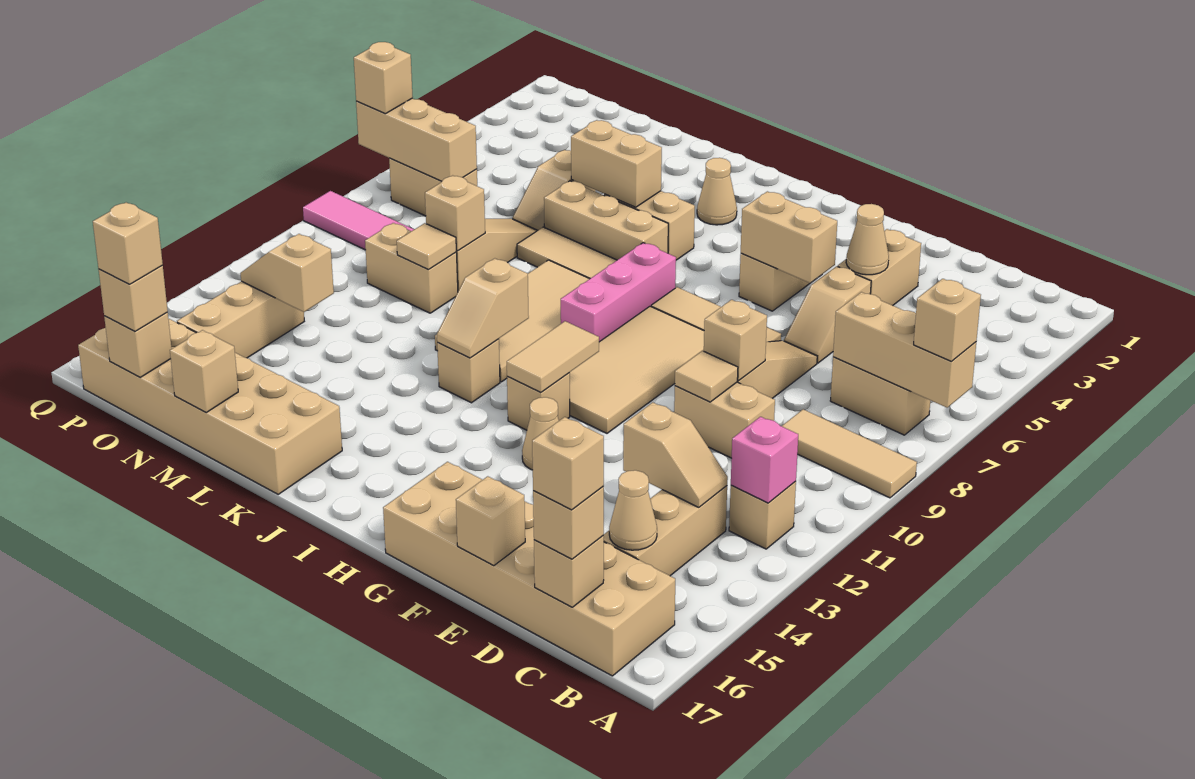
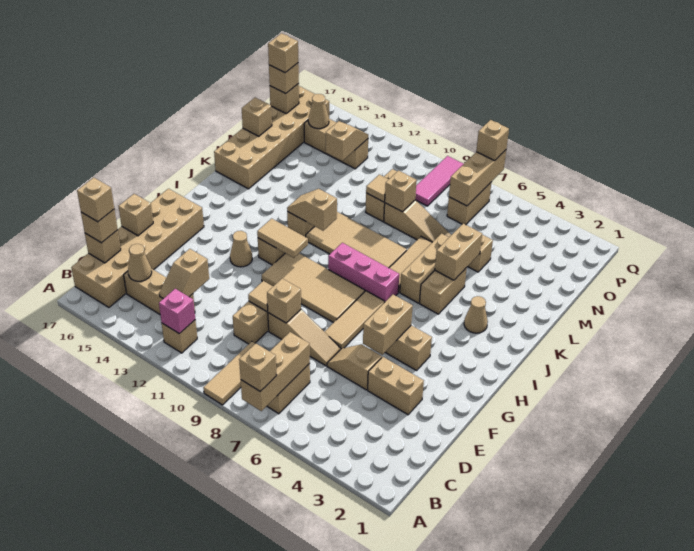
tan 1x1 cone [846,204,889,275] -> tan 1x1 cone moved to [308,94,329,129]

